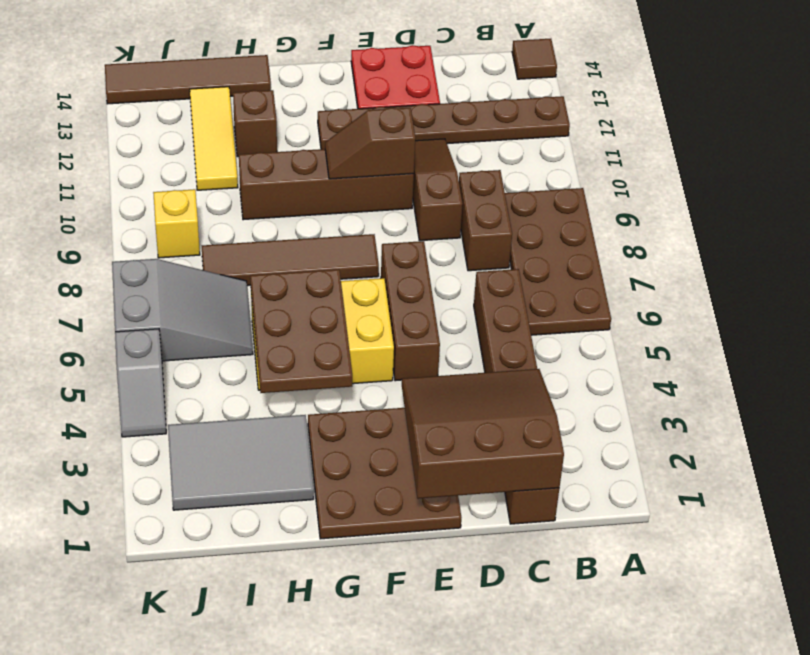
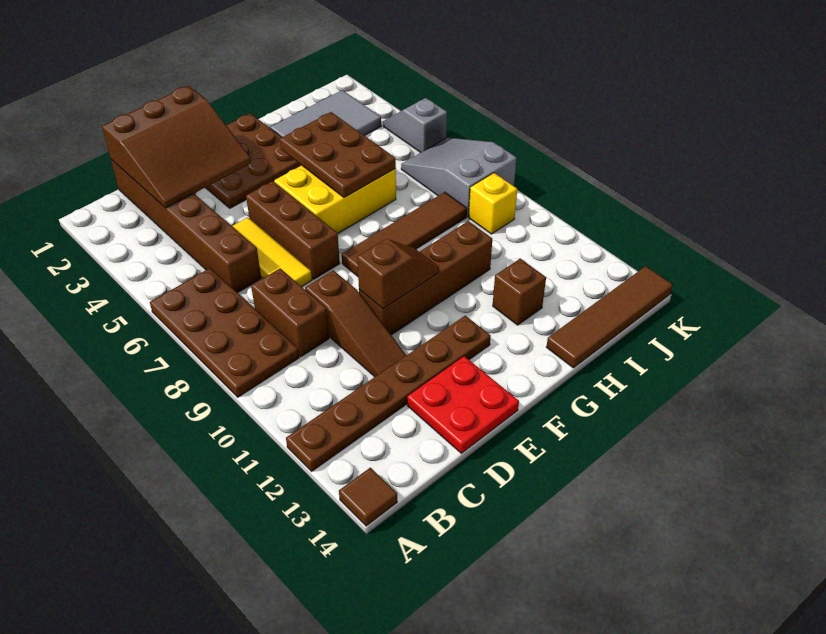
grey 2x3 slope [112,259,253,361] -> grey 2x3 slope turned to [401,138,517,217]
yellow 1x3 tile [190,87,238,190] -> yellow 1x3 tile moved to [232,217,312,287]

